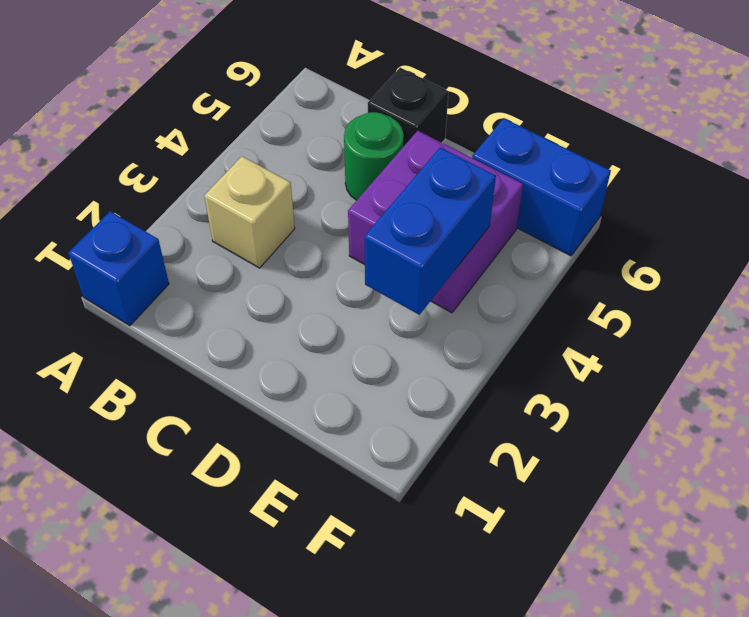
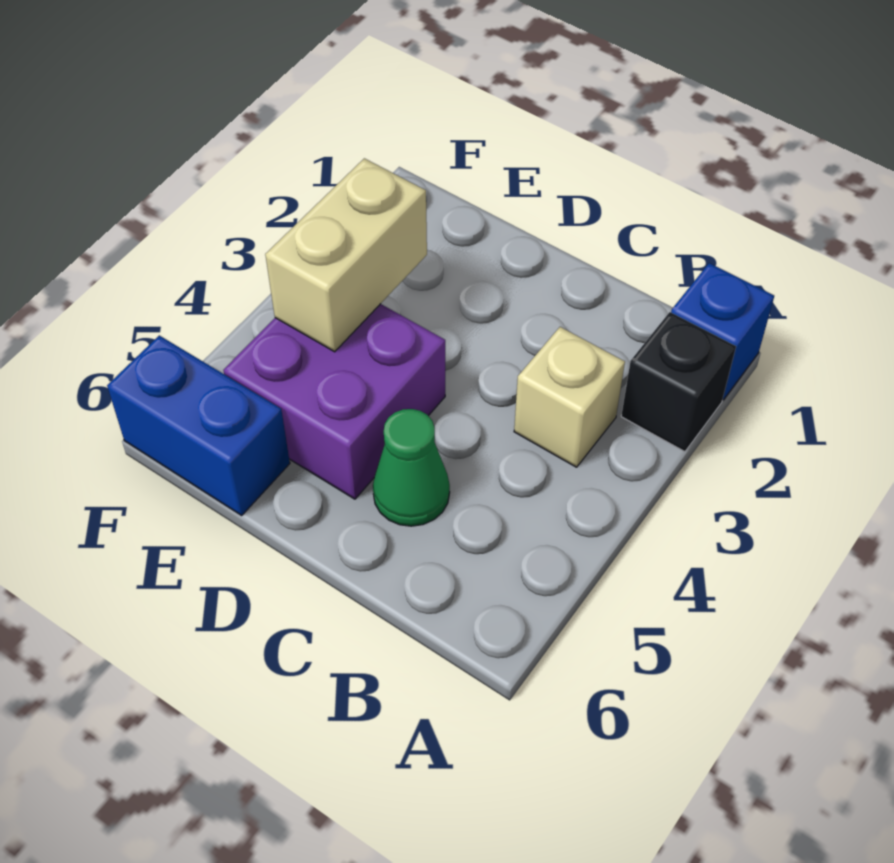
green 1x1 round brick [344,112,404,200] -> green 1x1 cone [373,409,450,526]
black 1x1 brick [368,68,448,147] -> black 1x1 brick moved to [621,312,736,452]
blue 1x2 brick [365,147,496,315] -> tan 1x2 brick [265,158,427,352]

